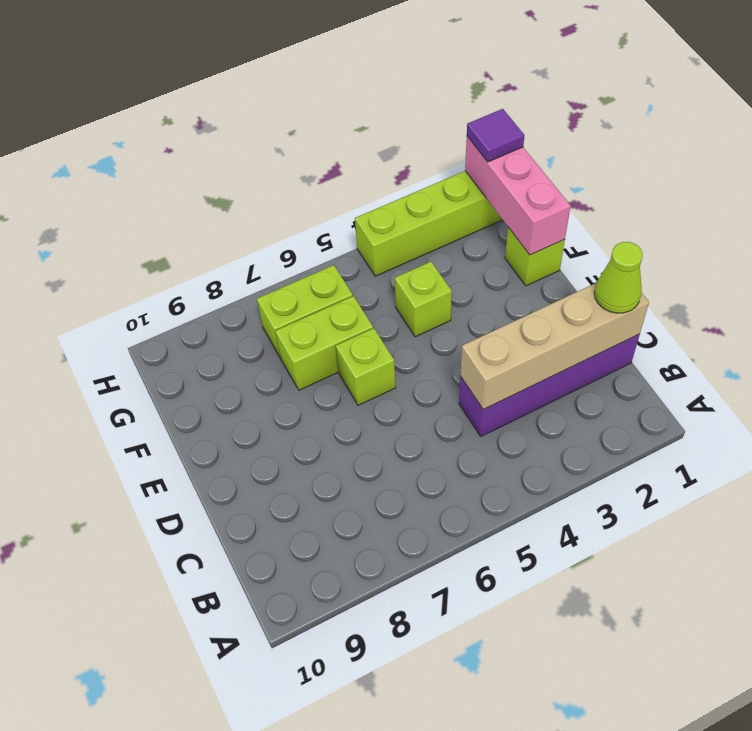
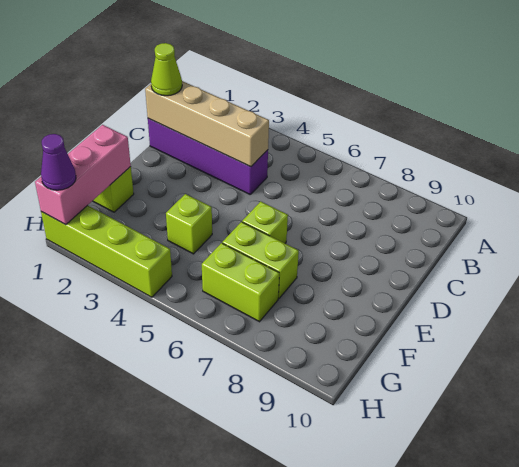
purple 1x1 tile [467,109,524,162] -> purple 1x1 cone [41,134,76,190]

